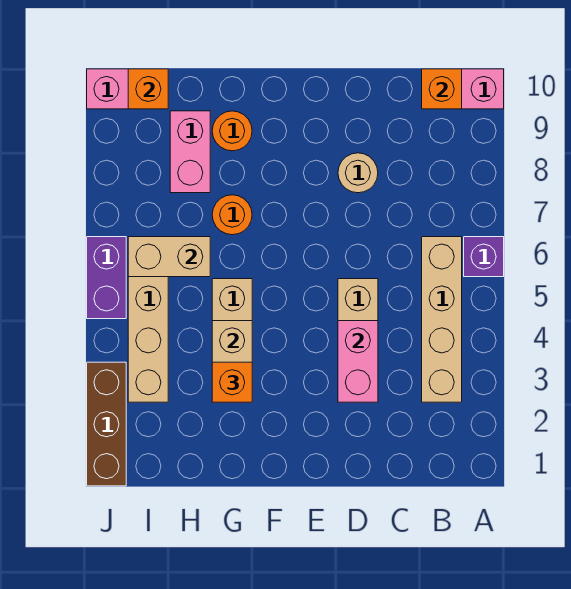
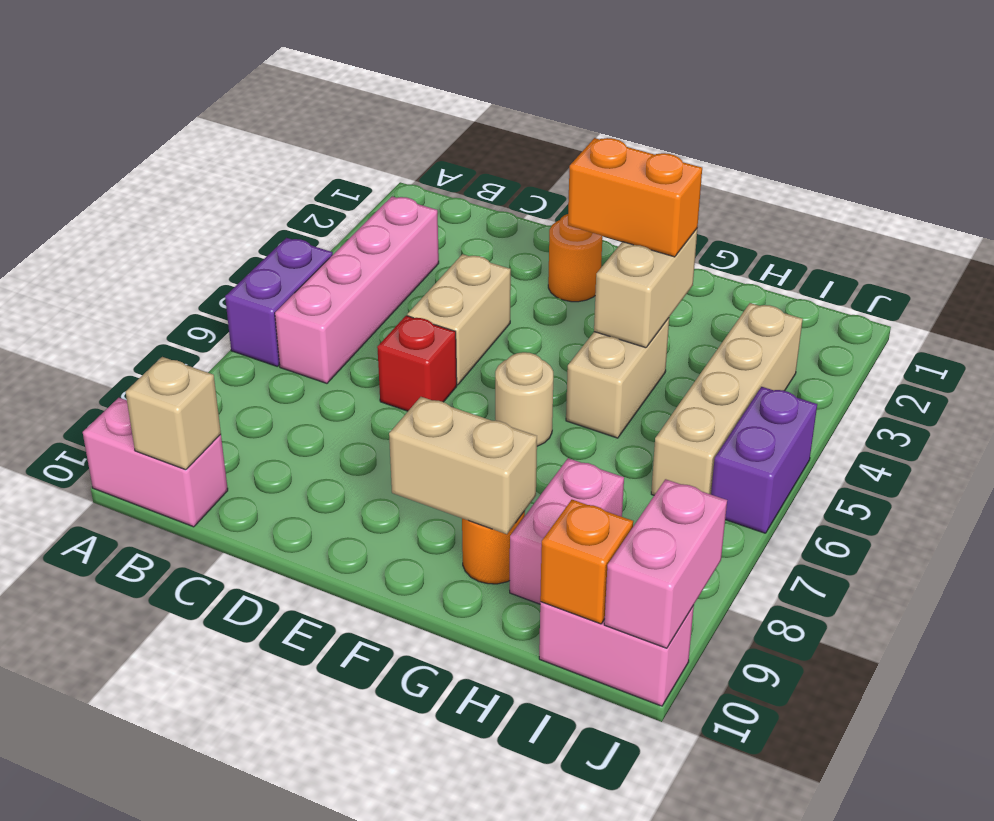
purple 1x1 brick [464,237,504,277] -> purple 1x2 brick [225,238,333,366]
tan 1x4 brick [422,237,462,402] -> pink 1x4 brick [275,197,439,383]
orange 1x1 brick [422,69,462,109] -> tan 1x1 brick [126,357,221,470]
pink 1x2 brick [338,321,378,402] -> pink 1x2 brick moved to [604,479,727,648]
none -> red 1x1 brick [377,316,457,411]
tan 1x1 round brick [338,153,378,193] -> tan 1x1 round brick moved to [495,352,553,446]
orange 1x1 brick [212,362,252,402] -> orange 1x2 brick [568,138,702,257]
orange 1x1 round brick [212,195,252,235] -> orange 1x1 round brick moved to [548,214,602,302]
tan 1x2 brick [128,237,210,277] -> tan 1x2 brick moved to [389,397,537,534]
brown 1x3 brick [87,362,126,486] -> none

